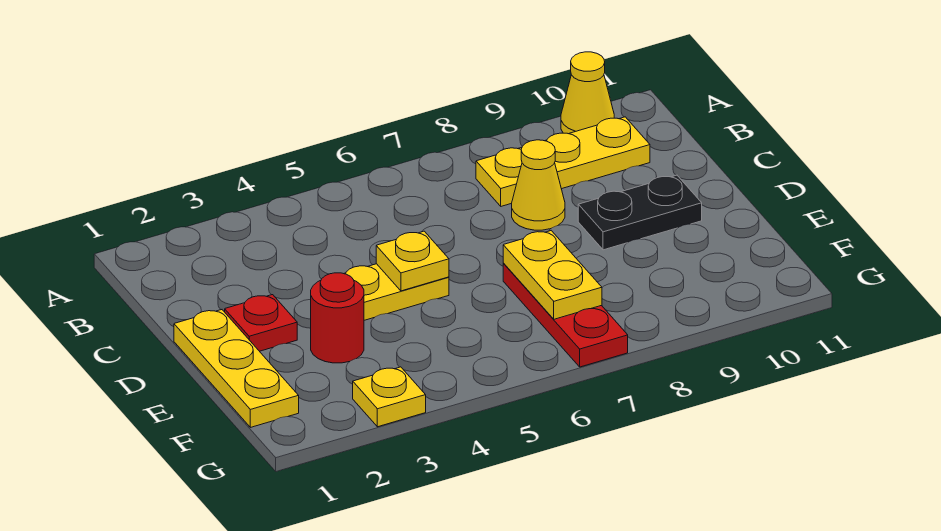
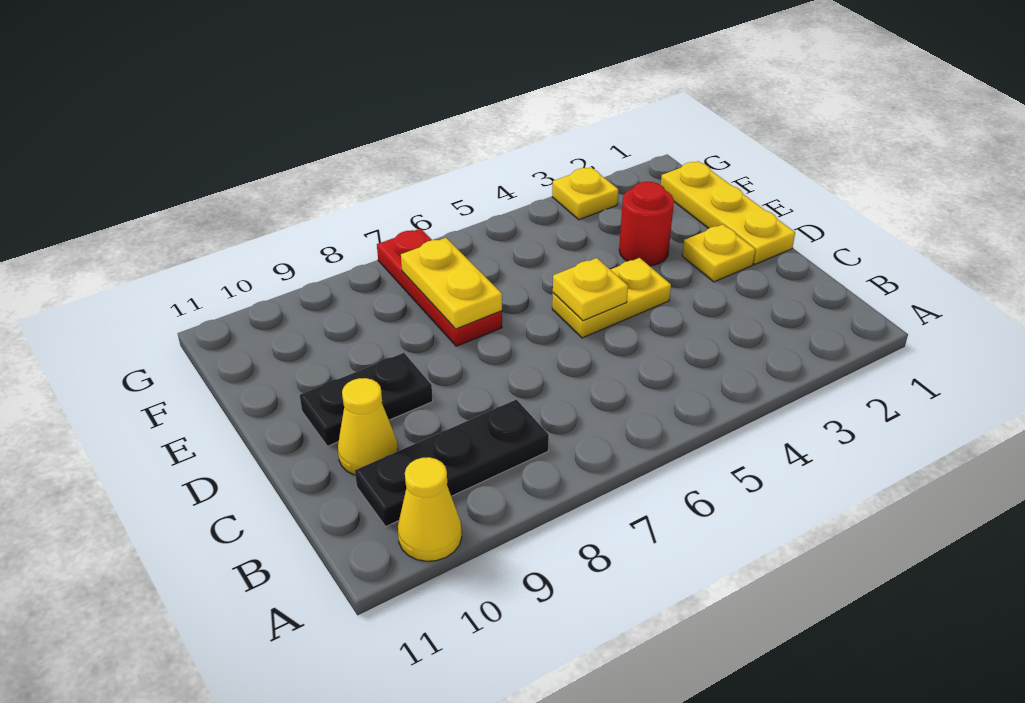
yellow 1x3 plate [476,117,650,206] -> black 1x3 plate [355,400,549,526]
yellow 1x1 cone [512,140,565,230] -> yellow 1x1 cone moved to [338,378,398,475]
red 1x1 plate [225,295,297,351] -> yellow 1x1 plate [682,224,755,282]

